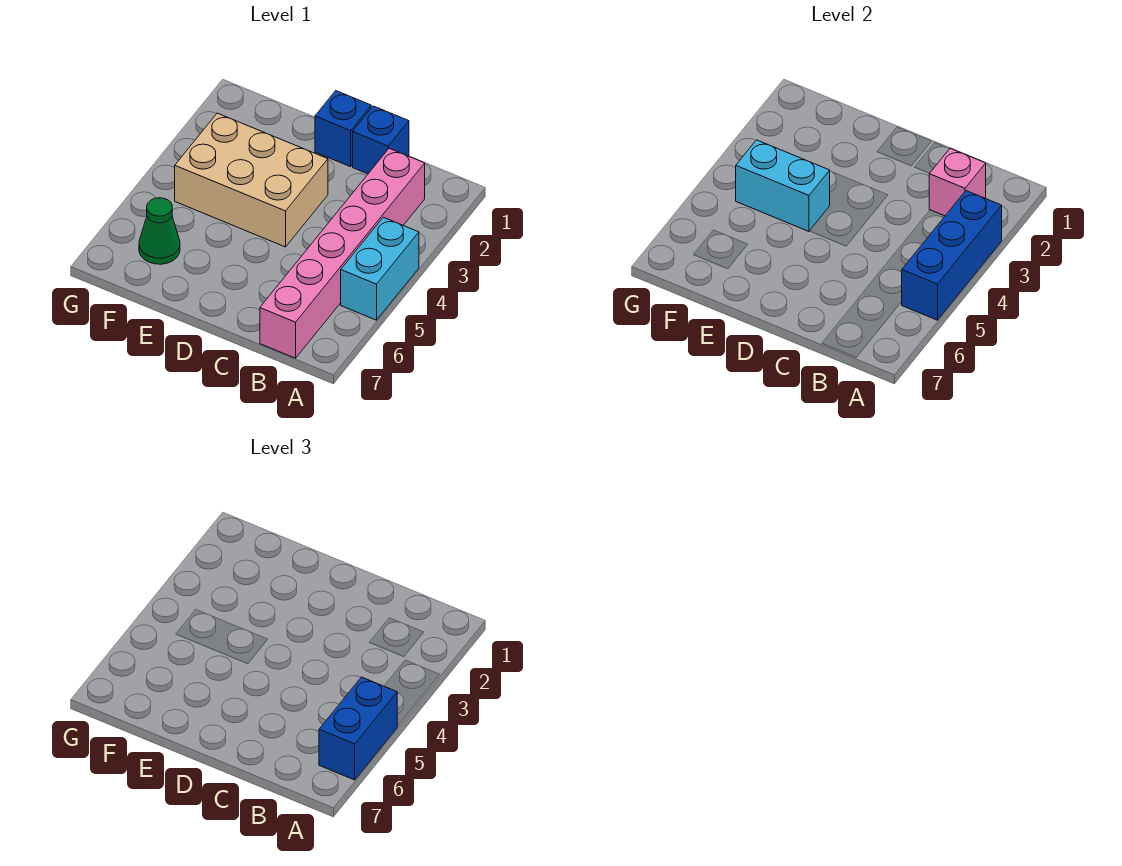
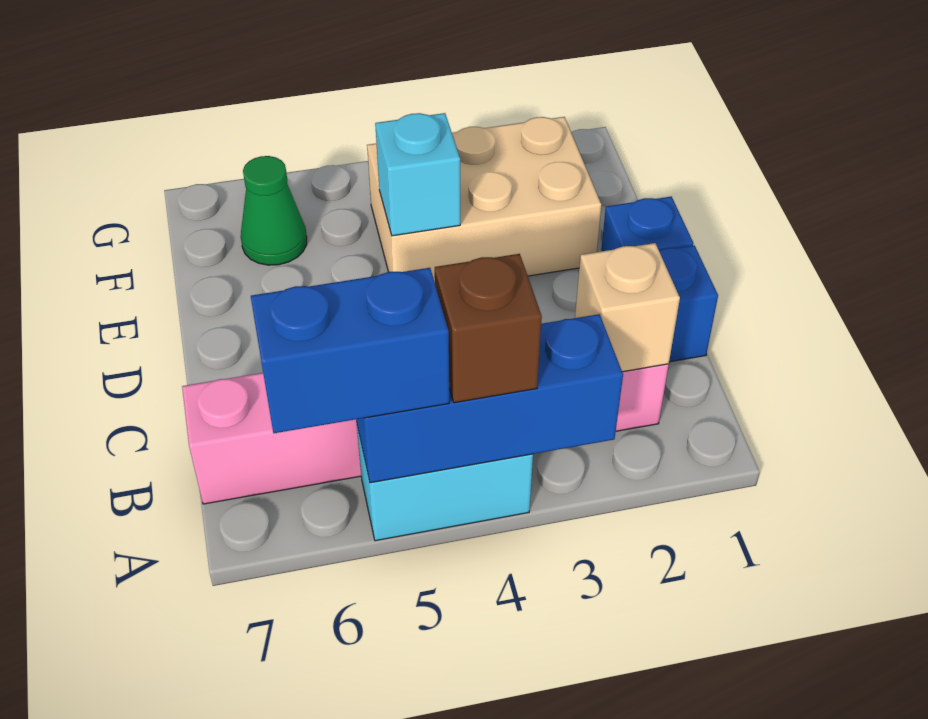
none -> brown 1x1 brick [435,254,542,403]
pink 1x1 brick [929,148,986,216] -> tan 1x1 brick [575,243,680,372]
tan 2x3 brick [175,113,328,247] -> tan 2x3 brick turned to [367,117,601,282]
cyan 1x2 brick [736,140,830,231] -> cyan 1x1 brick [375,113,460,236]

